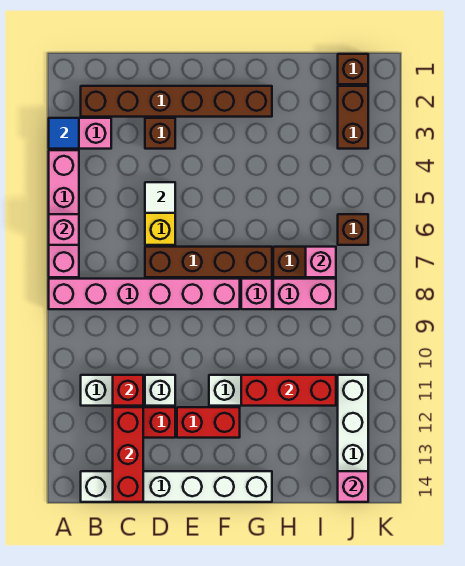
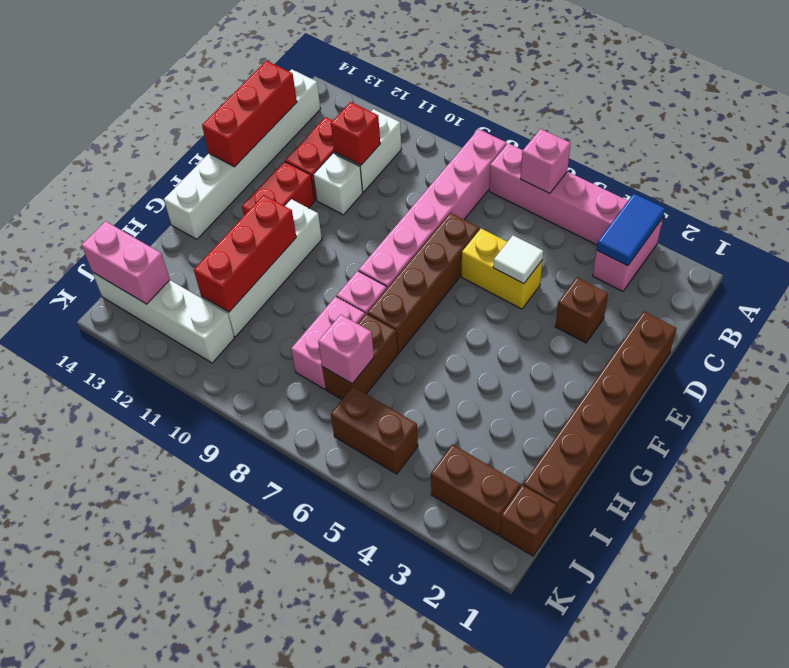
blue 1x1 tile [49,118,79,149] -> blue 1x2 tile [597,194,665,266]
brown 1x6 brick [81,86,272,117] -> brown 1x6 brick moved to [523,312,676,524]
red 1x3 brick [113,407,143,502] -> red 1x3 brick turned to [202,61,297,167]
brown 1x1 brick [338,214,368,245] -> brown 1x2 brick [331,387,418,474]
pink 1x1 brick [338,471,368,502] -> pink 1x2 brick [82,221,170,304]

